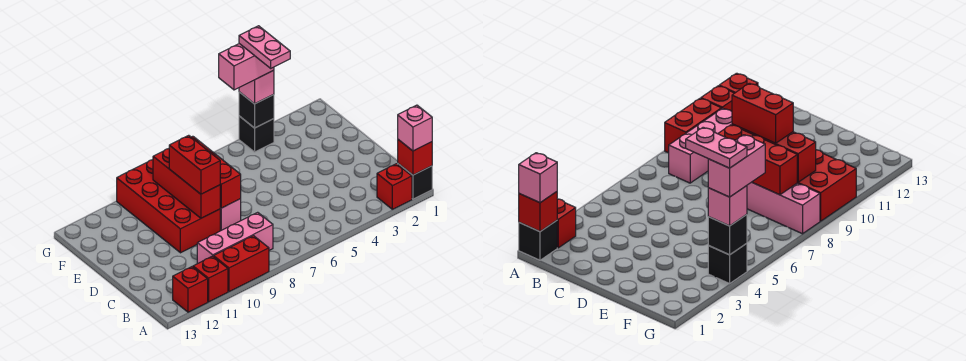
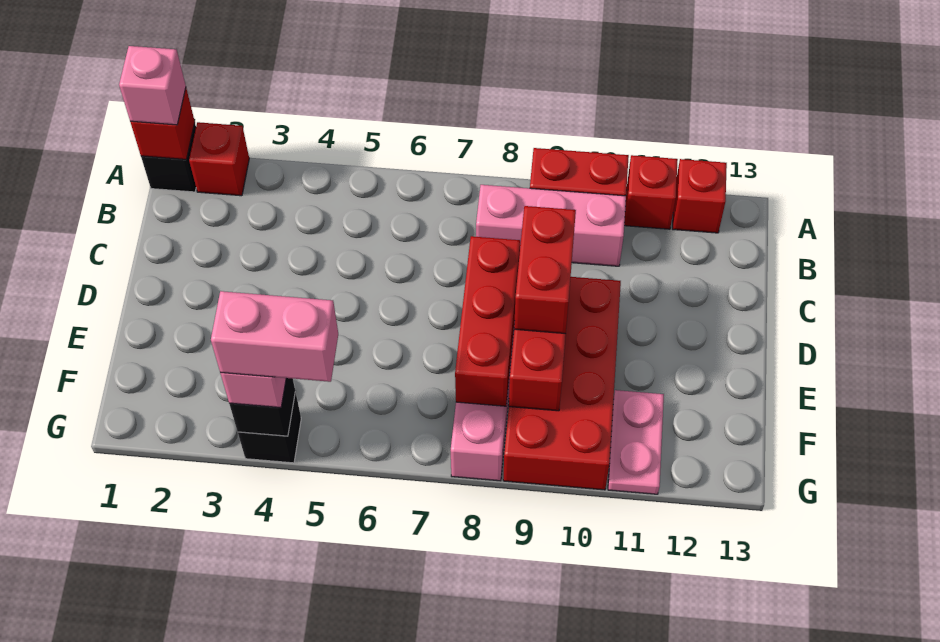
pink 1x2 plate [239,26,290,68] -> pink 1x2 plate moved to [608,390,664,494]

